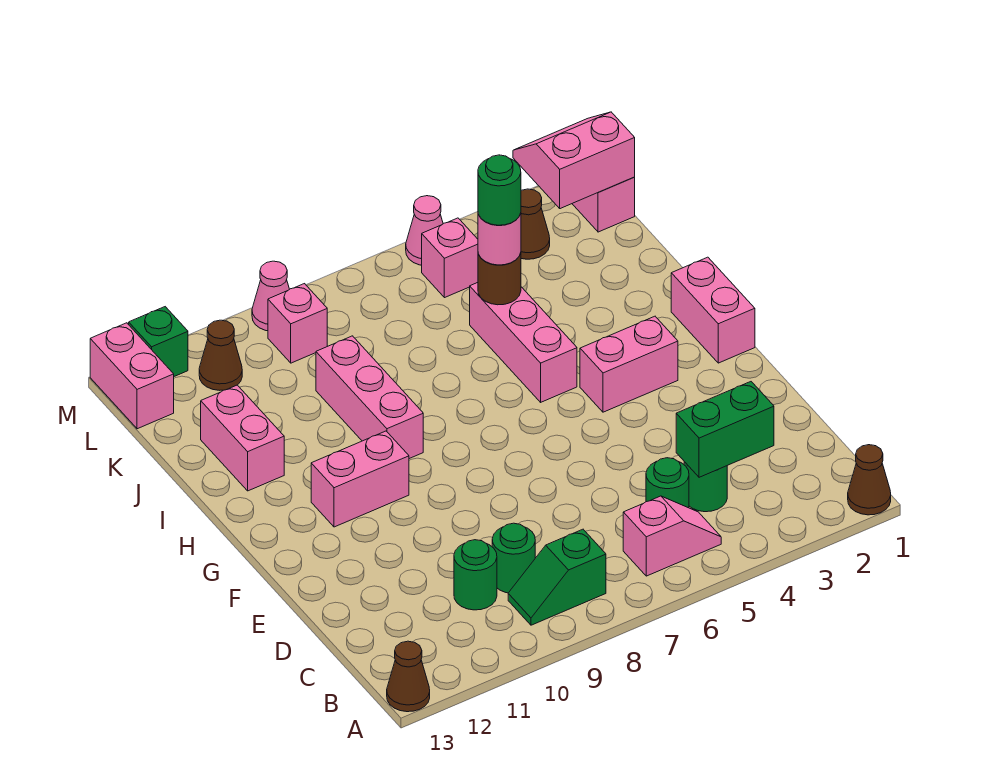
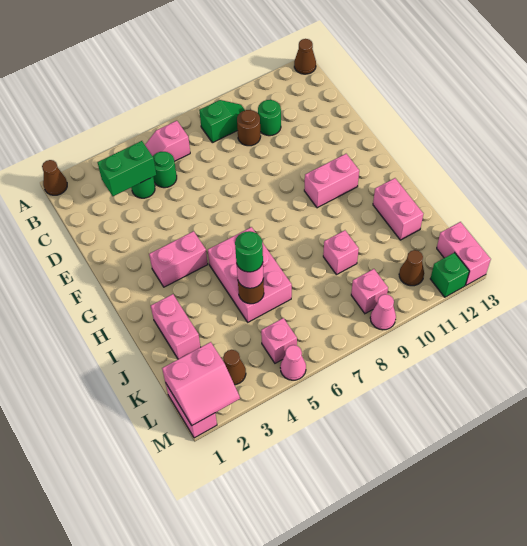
green 1x1 round brick [492,523,535,593] -> brown 1x1 round brick [237,110,261,146]
pink 1x2 brick [671,257,755,363] -> pink 1x2 brick moved to [151,294,200,359]
pink 1x3 brick [470,283,577,402] -> pink 2x3 brick [208,227,292,322]
pink 1x3 brick [316,336,423,459] -> pink 1x1 brick [323,230,359,275]

